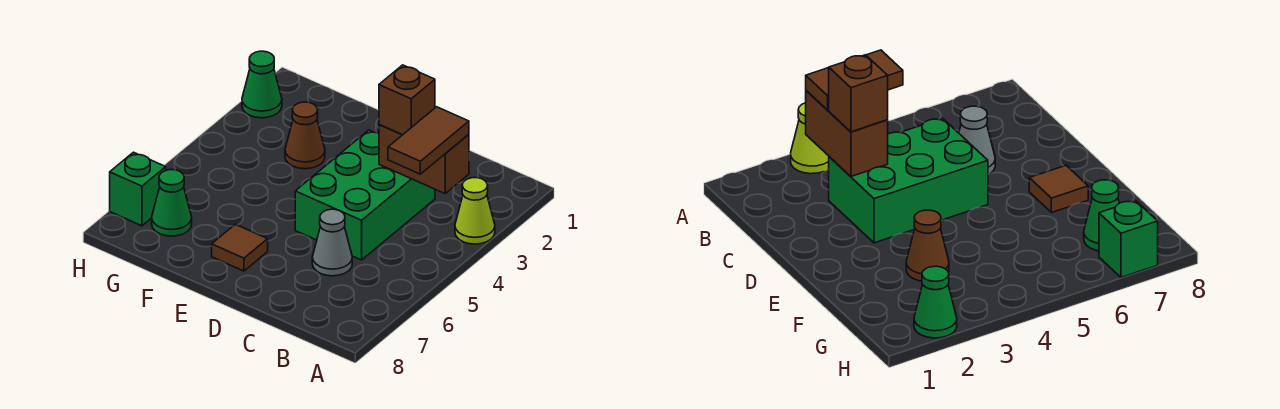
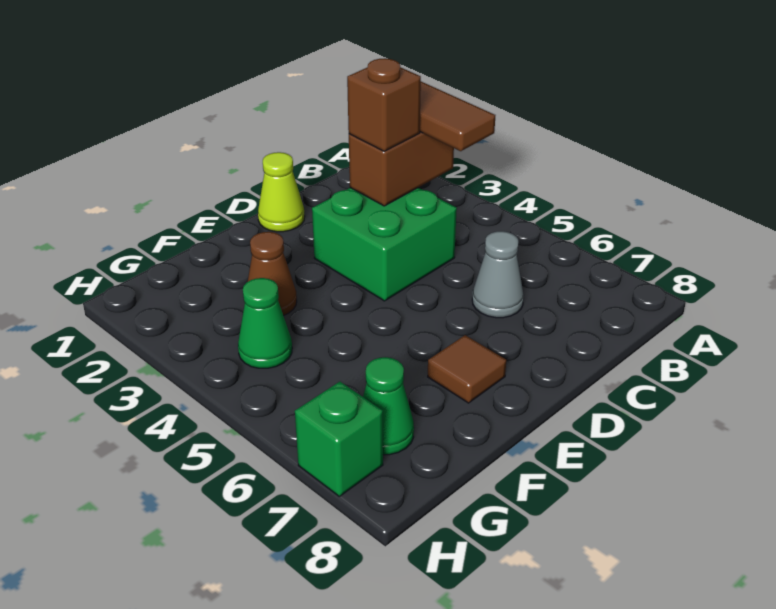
lime 1x1 cone [455,178,495,244] -> lime 1x1 cone moved to [258,152,305,232]
green 2x3 brick [295,130,435,260] -> green 2x2 brick [312,188,457,301]
green 1x1 cone [242,51,282,118] -> green 1x1 cone moved to [238,278,292,368]

